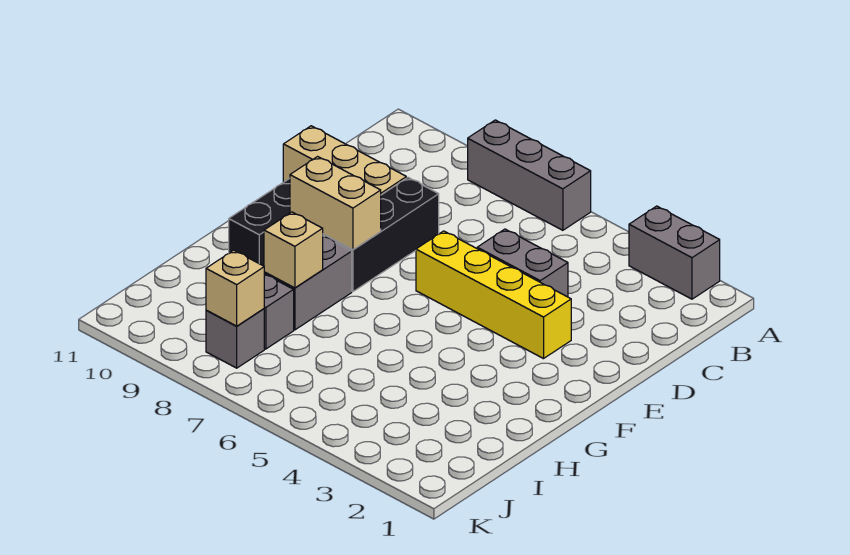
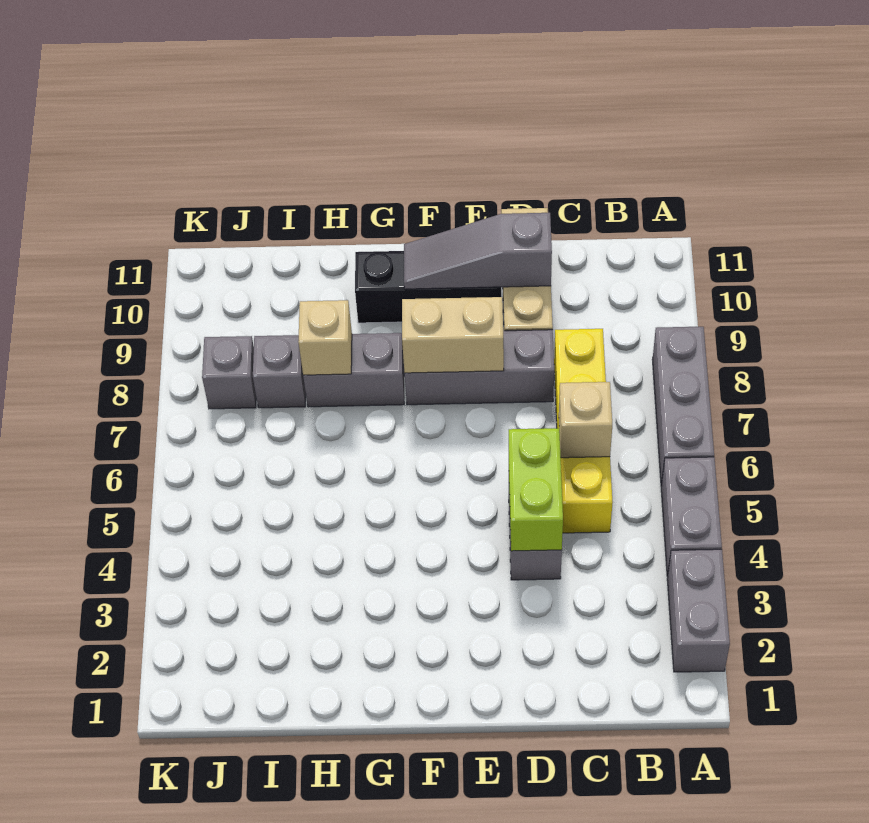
none -> grey 1x2 brick [661,457,722,577]
none -> lime 1x2 brick [509,428,563,551]
black 1x3 brick [323,178,439,292] -> grey 1x3 brick [405,330,554,405]
none -> grey 1x3 slope [404,213,552,289]
yellow 1x4 brick [416,231,571,359] -> yellow 1x4 brick moved to [554,329,613,533]
tan 1x2 brick [290,157,381,250] -> tan 1x2 brick turned to [402,297,504,373]
tan 1x1 brick [206,250,264,326] -> tan 1x1 brick moved to [559,382,612,458]

